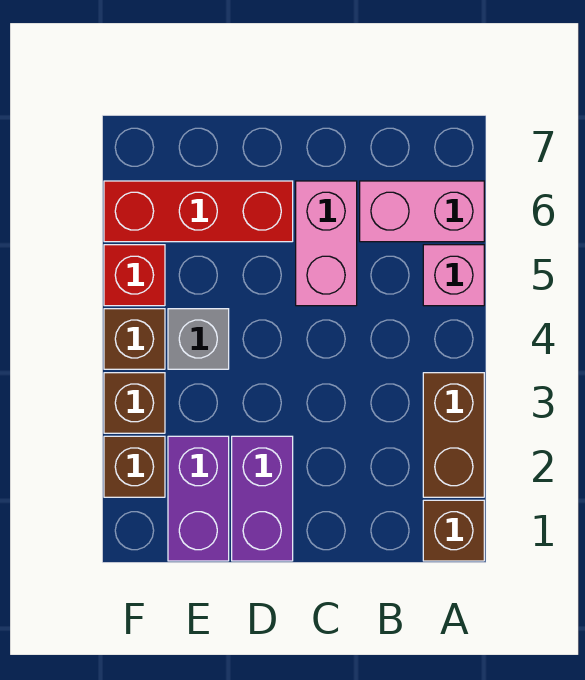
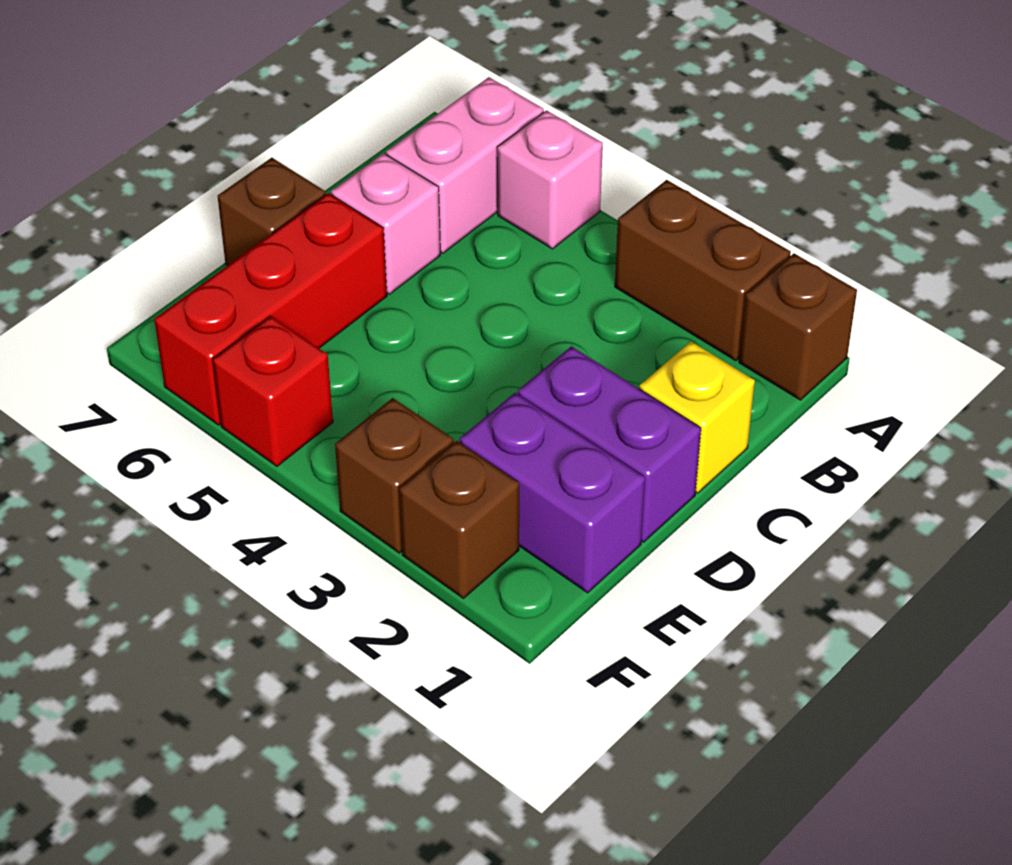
none -> yellow 1x1 brick [639,341,755,493]
pink 1x2 brick [296,181,357,306] -> pink 1x1 brick [331,153,440,294]
grey 1x1 brick [168,309,229,369] -> none
brown 1x1 brick [104,309,165,369] -> brown 1x1 brick moved to [218,158,326,266]

